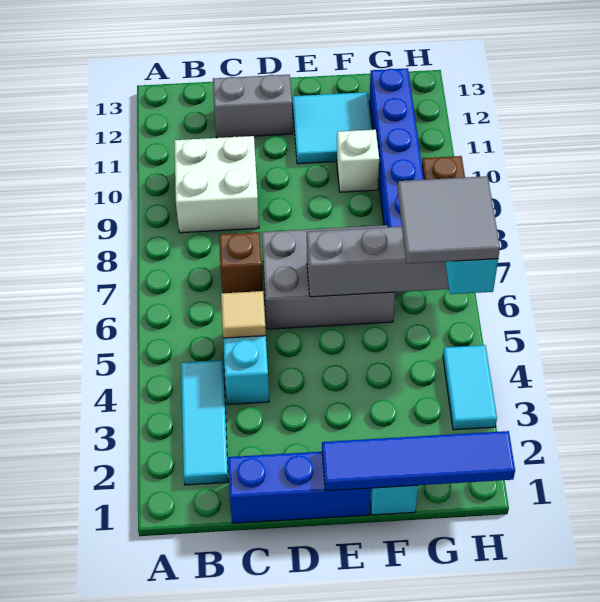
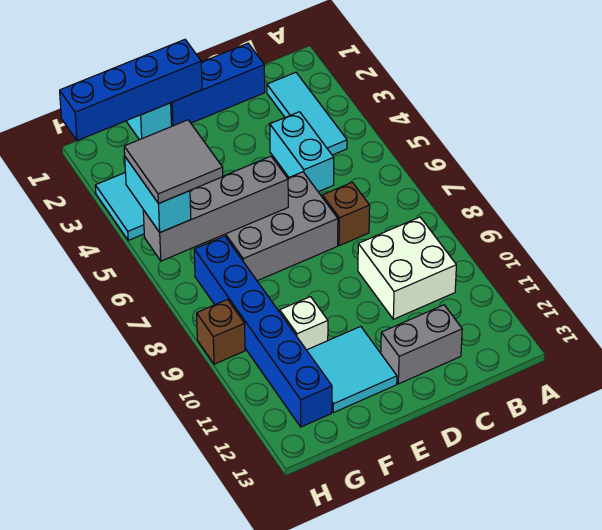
tan 1x1 tile [221,291,266,338] -> none
blue 1x4 tile [322,431,515,491] -> blue 1x4 brick [60,40,202,141]

